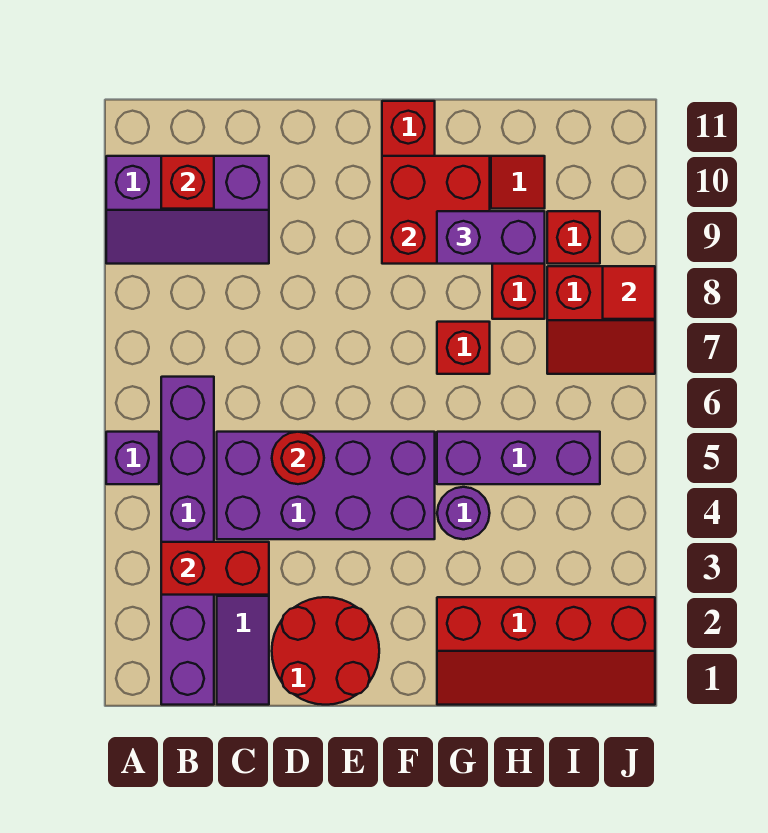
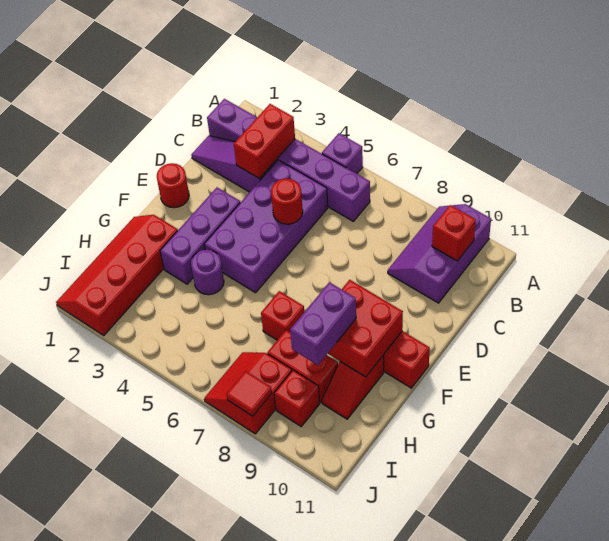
red 2x2 round brick [272,597,379,705] -> red 1x1 round brick [157,163,189,208]
purple 1x3 brick [437,432,600,484] -> purple 1x3 brick moved to [160,188,240,284]

